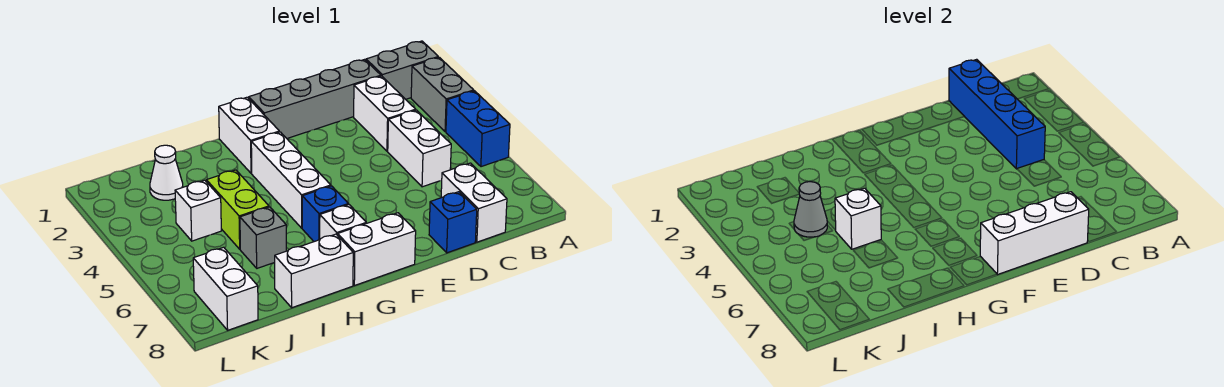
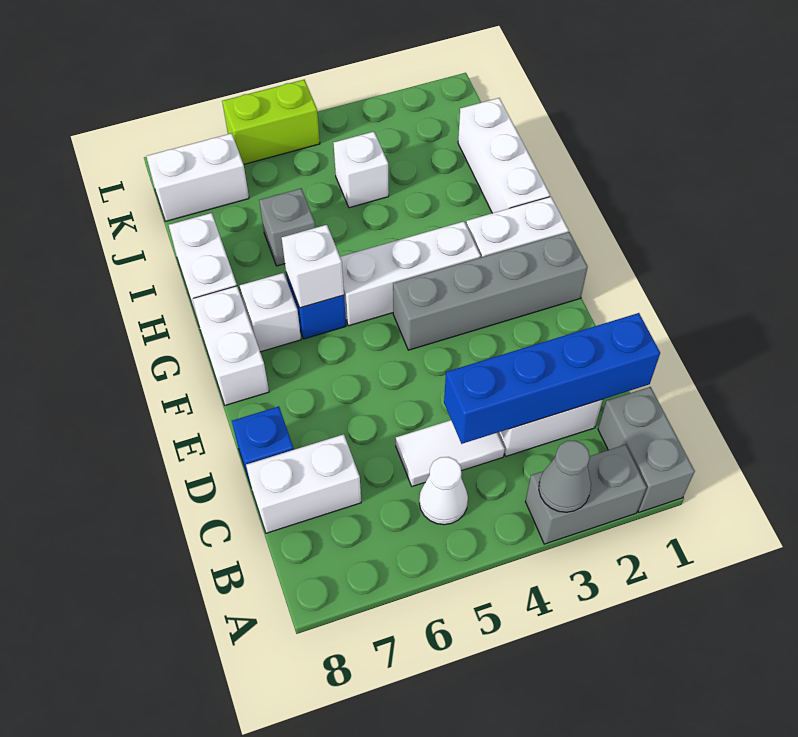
blue 1x2 brick [446,91,510,167] -> none
grey 1x4 brick [249,59,381,138] -> grey 1x4 brick turned to [393,232,588,350]
white 1x2 brick [388,110,451,187] -> white 1x2 tile [396,420,505,486]
white 1x3 brick [980,192,1089,275] -> white 1x3 brick moved to [458,98,550,213]
lime 1x2 brick [206,170,269,249] -> lime 1x2 brick moved to [222,80,320,164]
white 1x1 brick [835,188,881,249] -> white 1x1 brick moved to [282,225,344,308]
white 1x1 cone [150,145,183,200] -> white 1x1 cone moved to [419,457,468,525]
grey 1x1 cone [794,182,827,237] -> grey 1x1 cone moved to [539,441,591,512]

